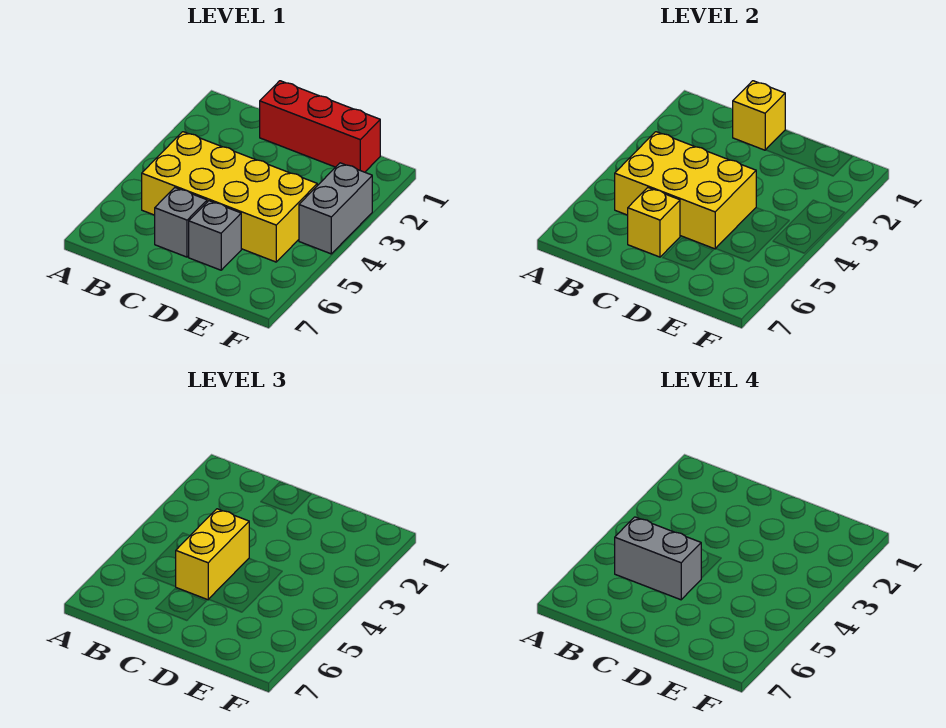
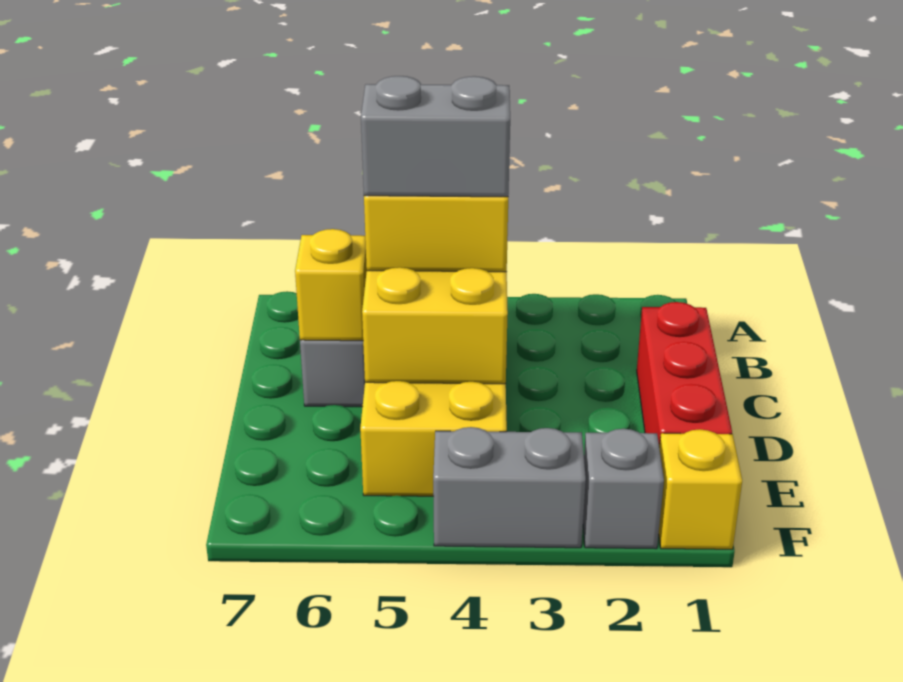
grey 1x2 brick [615,517,701,600] -> grey 1x2 brick turned to [361,76,510,197]
yellow 1x1 brick [733,81,785,150] -> yellow 1x1 brick moved to [659,429,742,549]
grey 1x1 brick [189,201,241,270] -> grey 1x1 brick moved to [583,429,664,549]

